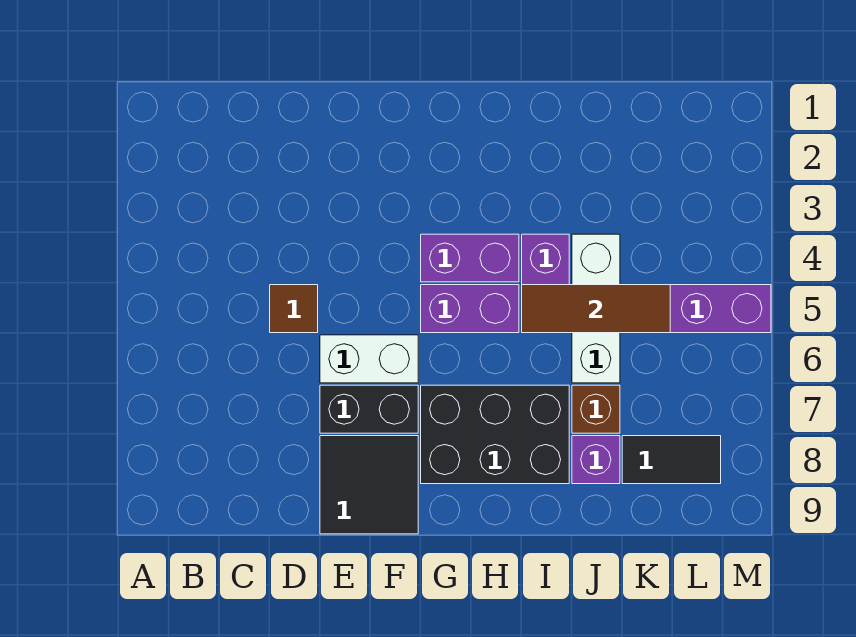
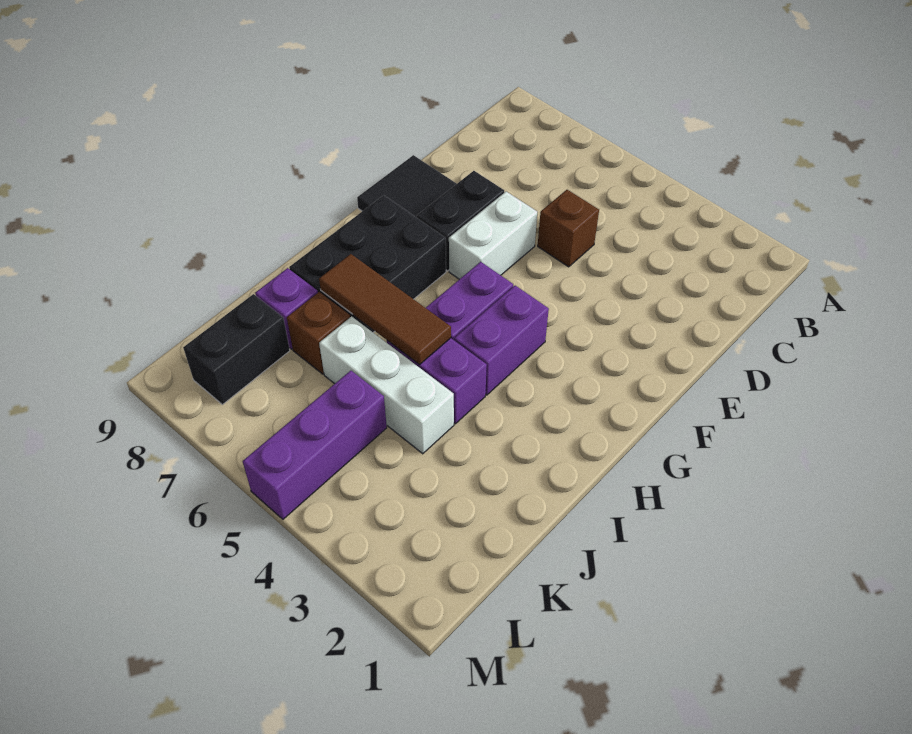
brown 1x1 tile [270,285,318,333] -> brown 1x1 brick [538,190,599,267]
brown 1x3 tile [522,285,670,333] -> brown 1x3 tile turned to [319,254,451,365]
black 1x2 tile [622,436,721,484] -> black 1x2 brick [183,294,290,404]

